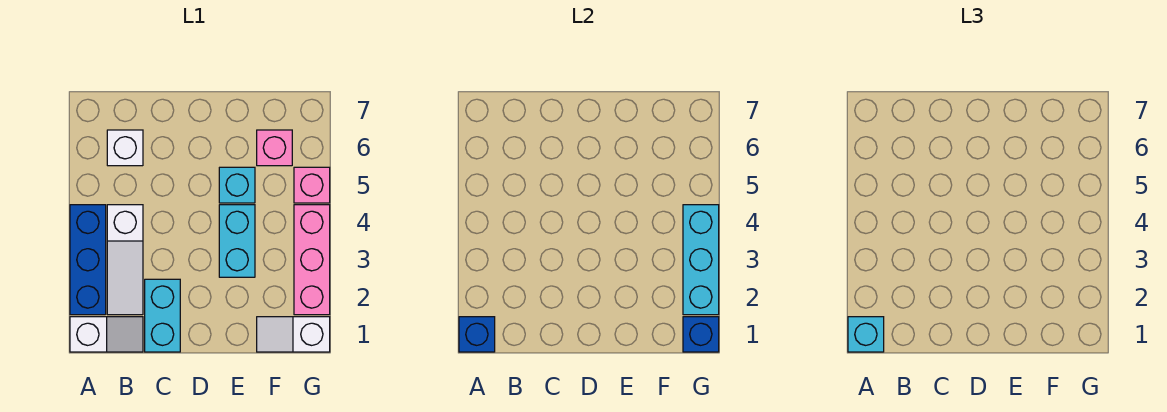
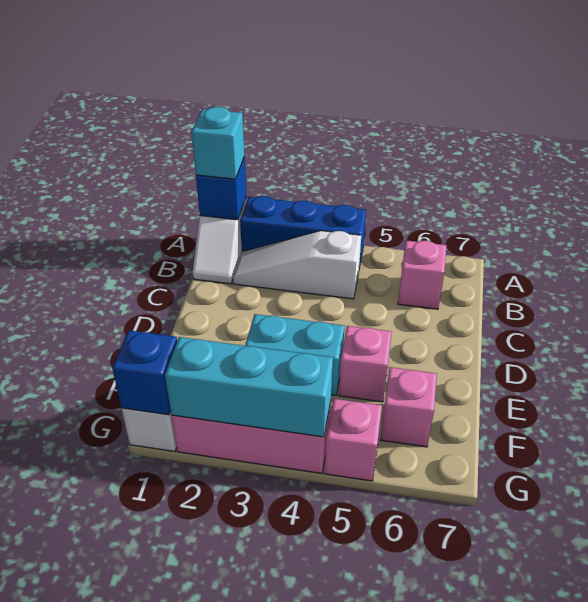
white 1x1 brick [107,130,143,166] -> pink 1x1 brick [398,241,446,309]
cyan 1x2 brick [145,279,180,352] -> none
cyan 1x1 brick [219,167,255,203] -> pink 1x1 brick [339,326,392,402]

